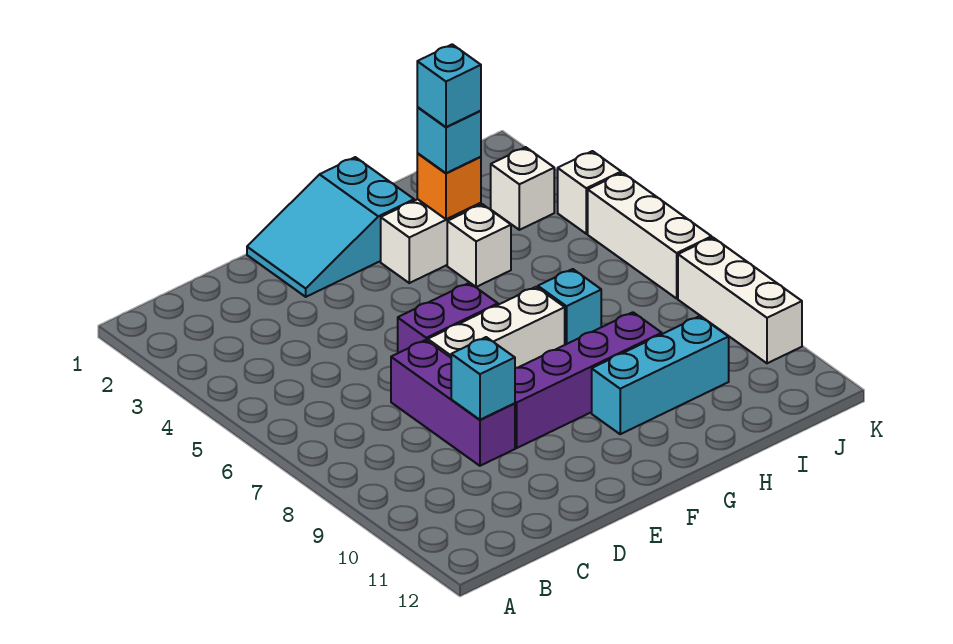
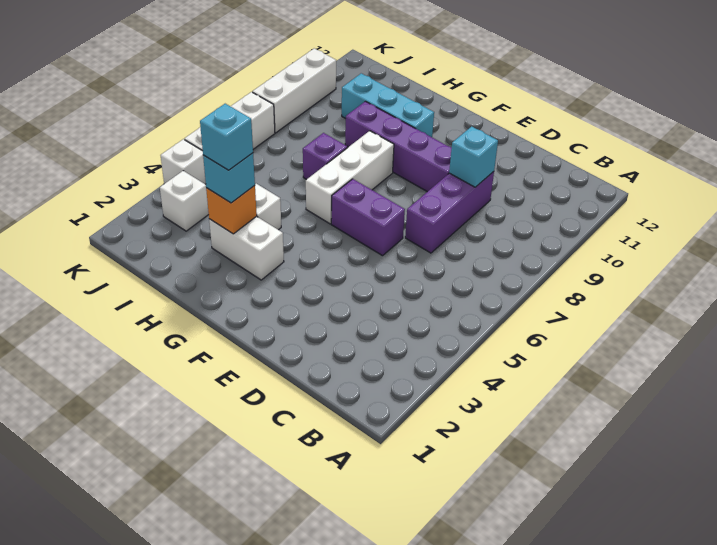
cyan 2x3 slope [247,157,414,297] -> none
white 1x3 brick [428,287,565,368] -> white 1x3 brick turned to [306,131,394,224]
cyan 1x1 brick [538,269,601,345] -> purple 1x1 brick [303,133,347,180]

